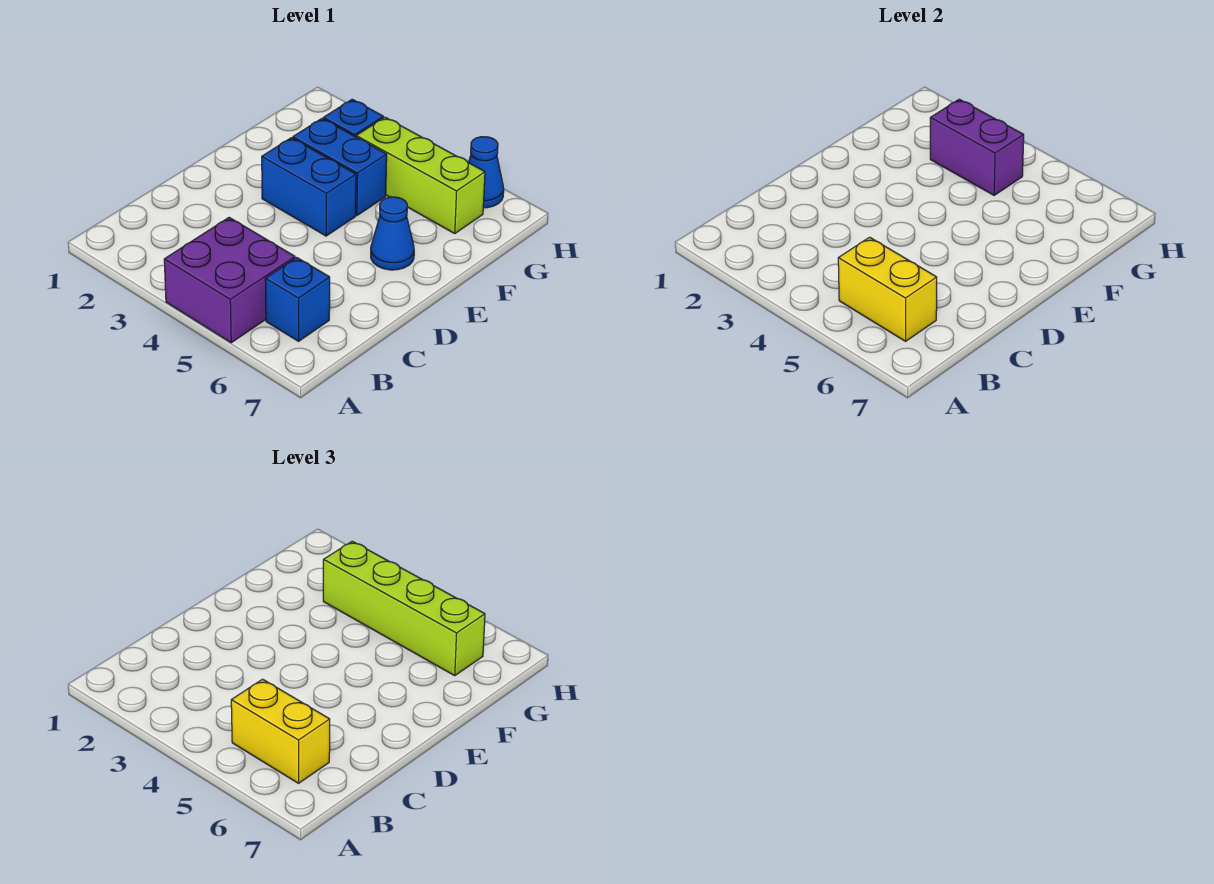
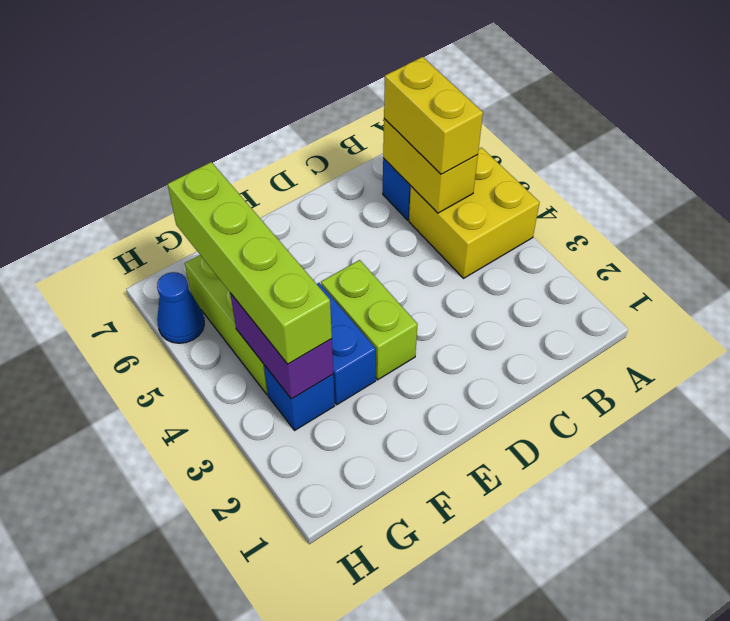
purple 2x2 brick [164,218,295,343] -> yellow 2x2 brick [409,148,540,278]
blue 1x2 brick [262,138,356,236] -> lime 1x2 brick [321,260,418,380]
blue 1x1 cone [371,197,414,270] -> none

